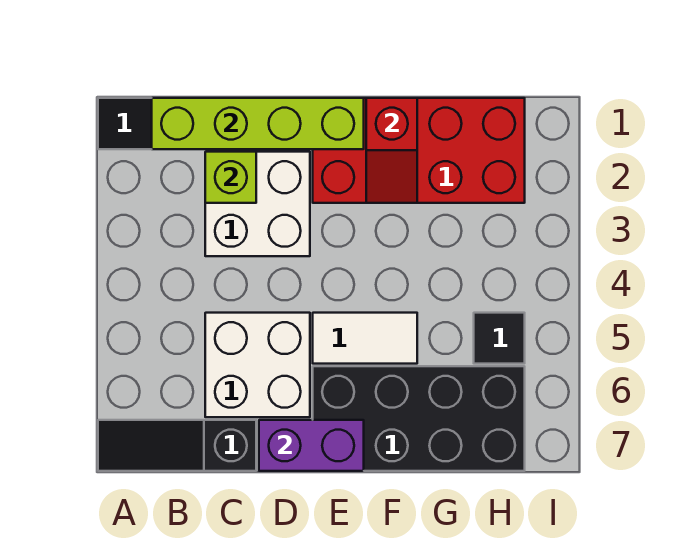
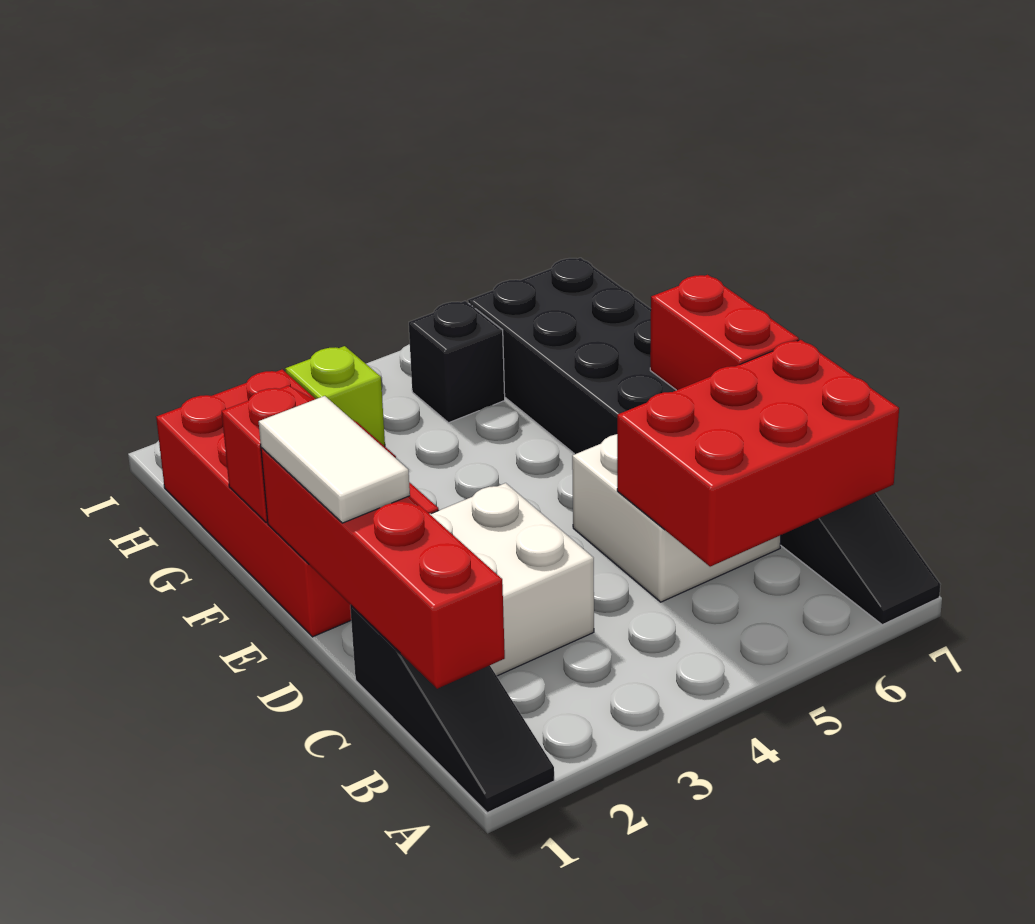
lime 1x4 brick [152,98,364,149] -> red 1x4 brick [261,448,505,689]
none -> red 2x3 brick [617,340,899,567]
lime 1x1 brick [205,152,256,203] -> lime 1x1 brick moved to [285,346,385,446]
purple 1x2 brick [259,420,364,471] -> red 1x2 brick [650,275,799,390]
white 1x2 tile [313,313,417,364] -> white 1x2 tile moved to [259,396,410,523]
black 1x1 tile [474,313,525,364] -> black 1x1 brick [409,301,505,423]

